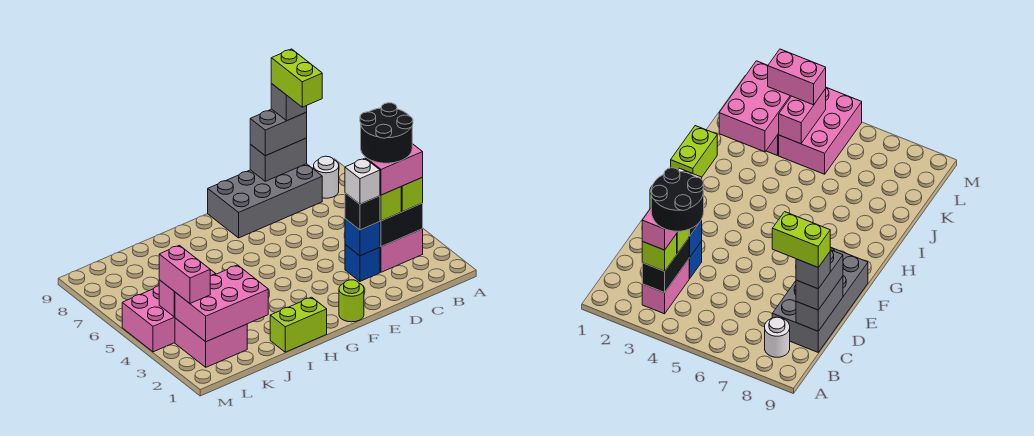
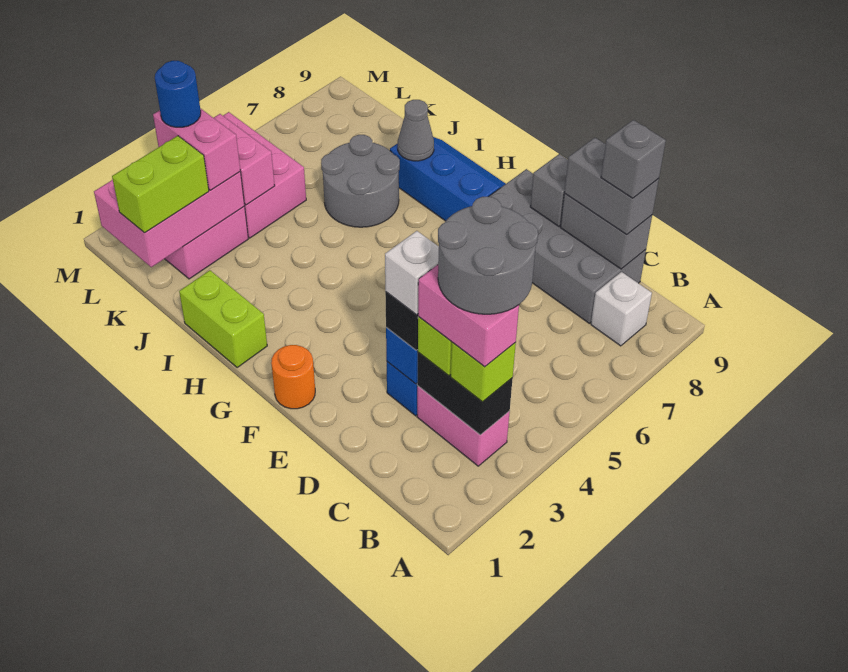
black 2x2 round brick [360,103,413,163] -> grey 2x2 round brick [438,197,538,314]
white 1x1 round brick [314,156,339,198] -> white 1x1 brick [591,272,652,346]
lime 1x2 brick [271,49,322,107] -> lime 1x2 brick moved to [112,136,209,233]
none -> grey 1x1 brick [530,154,568,226]
lime 1x1 round brick [339,280,364,322] -> orange 1x1 round brick [271,345,315,409]
none -> blue 2x3 slope [390,137,506,221]
none -> grey 2x2 round brick [321,135,400,227]
none -> grey 1x1 cone [398,100,434,161]
pink 2x3 brick [175,265,268,342] -> pink 2x3 brick turned to [94,172,244,267]
pink 1x2 brick [159,245,210,303] -> pink 1x2 brick turned to [153,108,240,190]
none -> blue 1x1 round brick [155,61,201,127]

